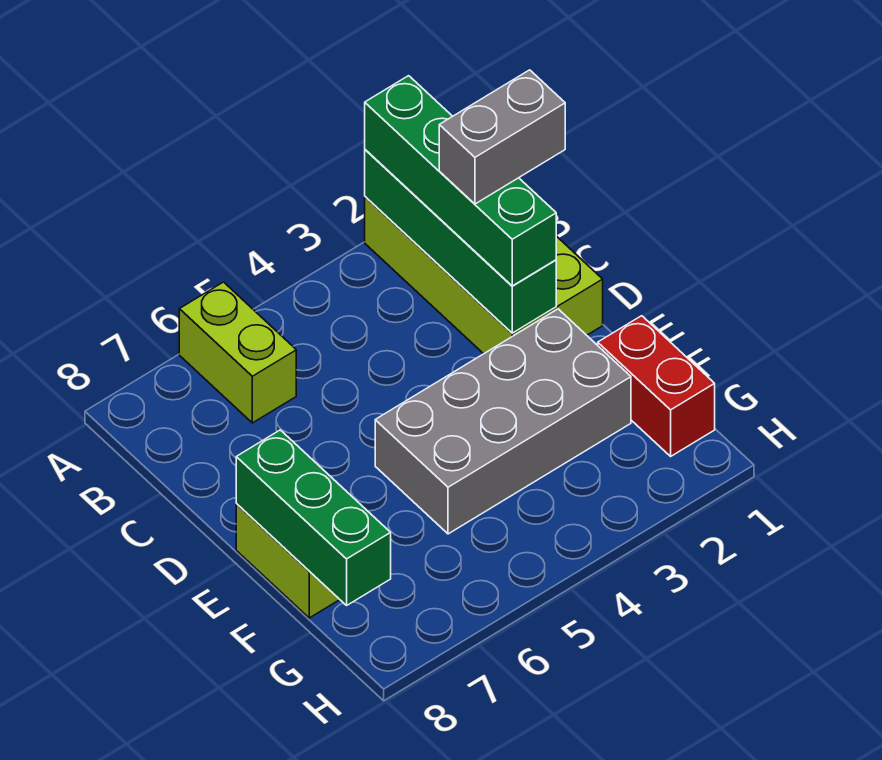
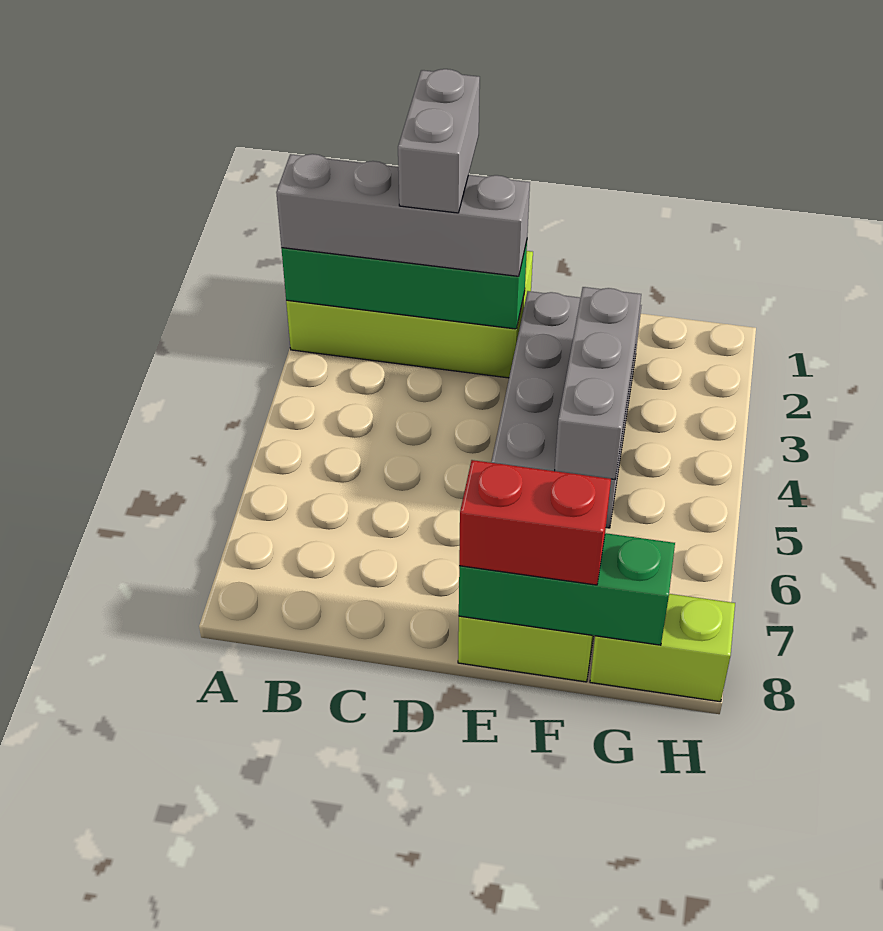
green 1x4 brick [365,76,556,286] -> grey 1x4 brick [276,154,530,276]
lime 1x2 brick [179,282,296,423] -> lime 1x2 brick moved to [590,594,735,702]
red 1x2 brick [598,316,715,456] -> red 1x2 brick moved to [459,460,611,585]
none -> grey 1x3 brick [555,287,641,479]

